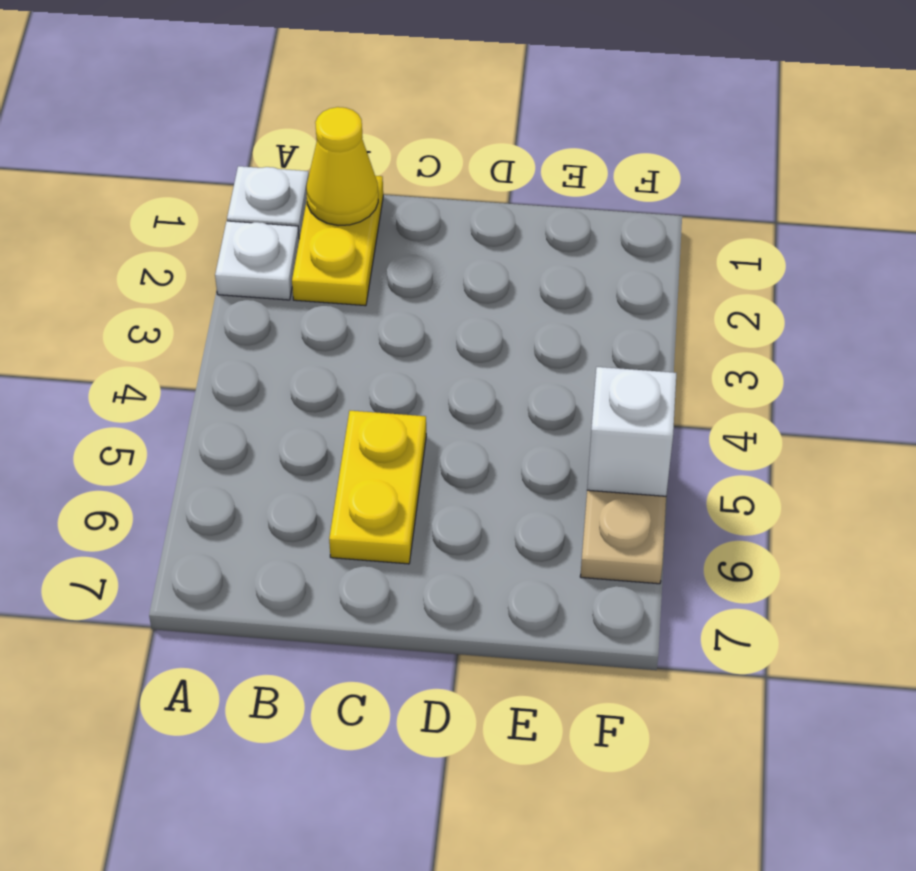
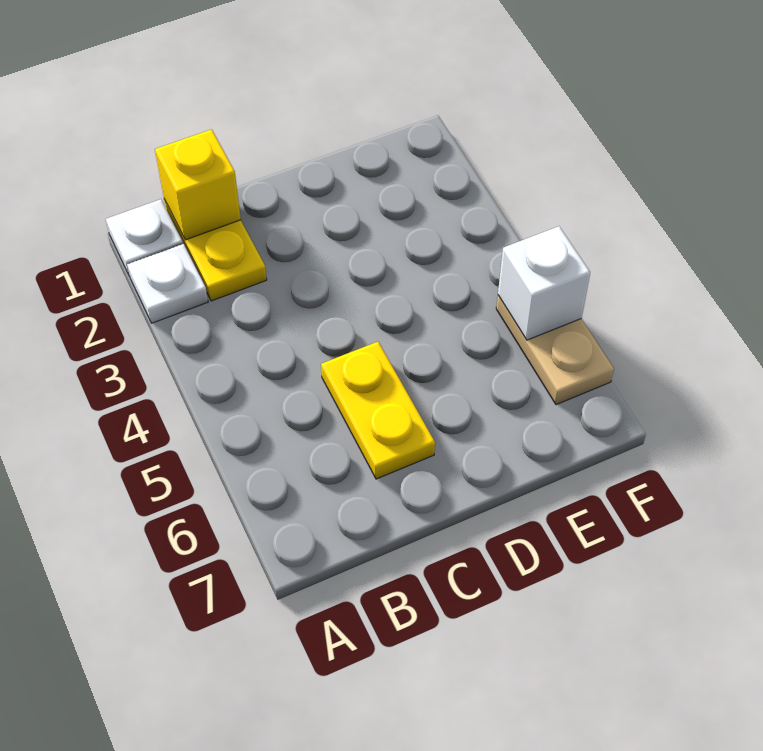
yellow 1x1 cone [306,107,378,226] -> yellow 1x1 brick [155,129,241,240]

